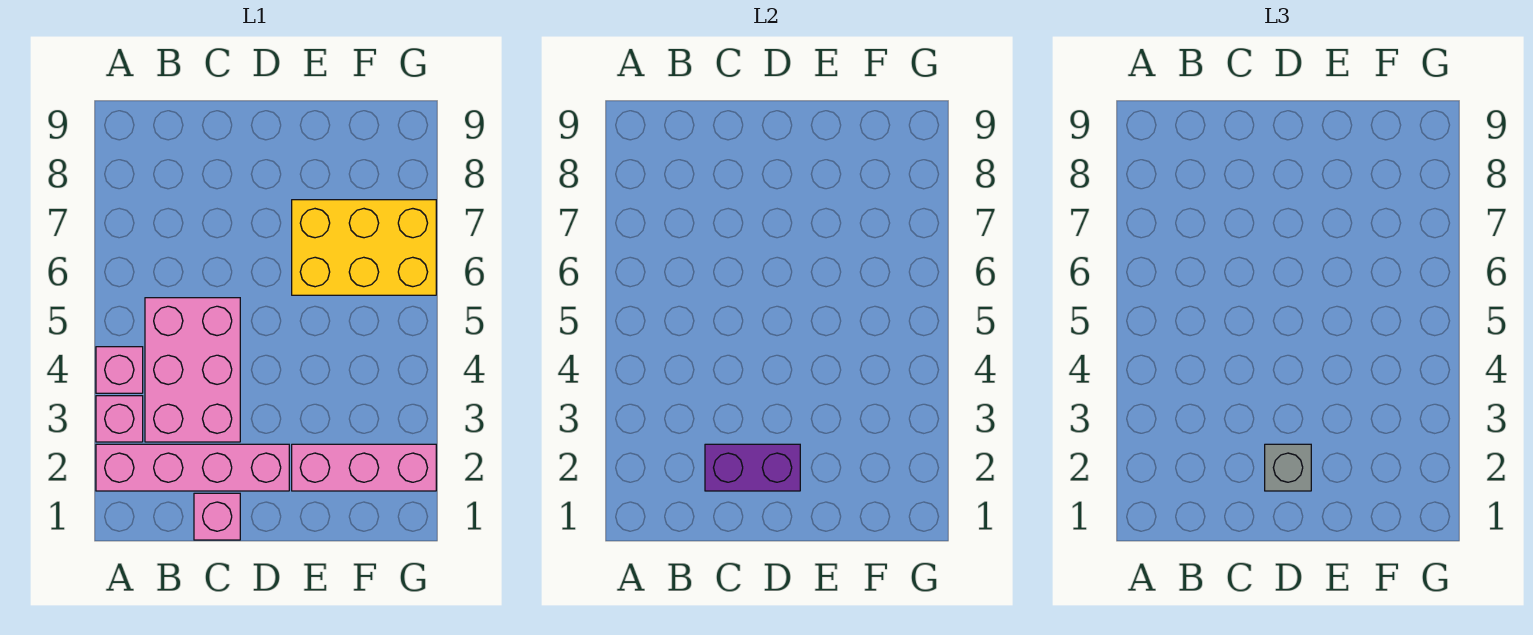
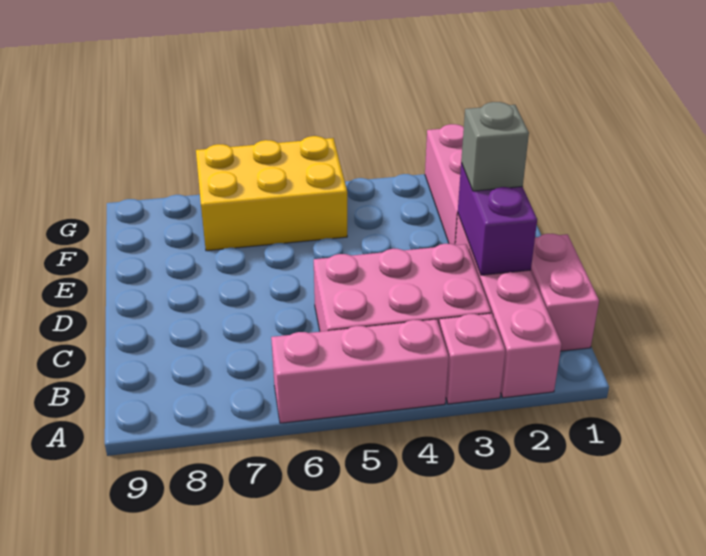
pink 1x1 brick [96,347,143,393] -> pink 1x3 brick [271,319,449,423]
pink 1x1 brick [194,493,240,540] -> pink 1x2 brick [531,234,599,351]
yellow 2x3 brick [292,200,436,295] -> yellow 2x3 brick turned to [196,136,347,251]

